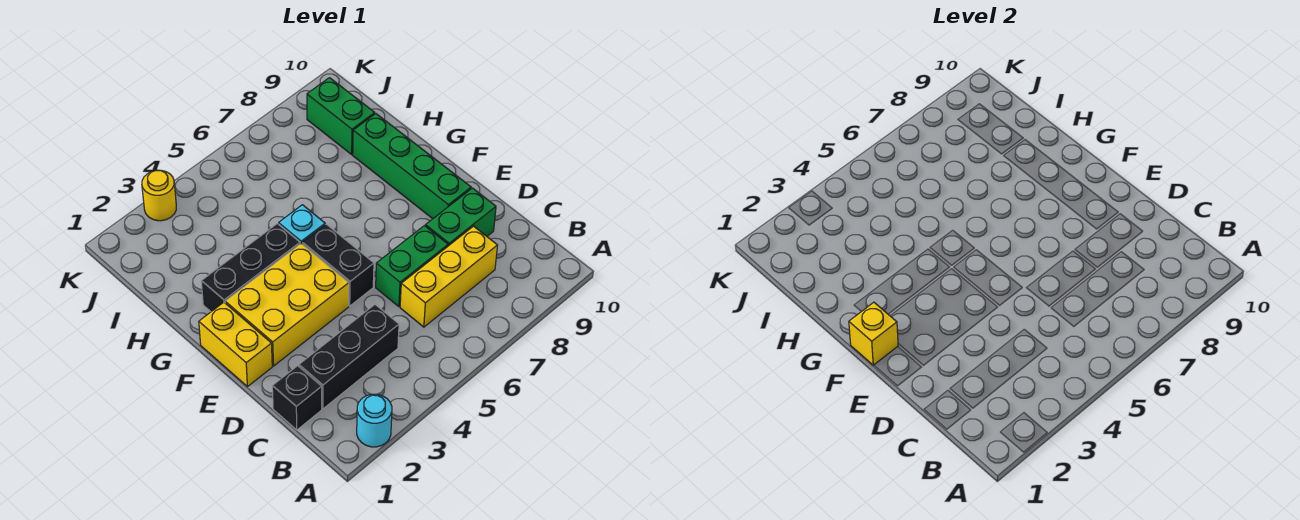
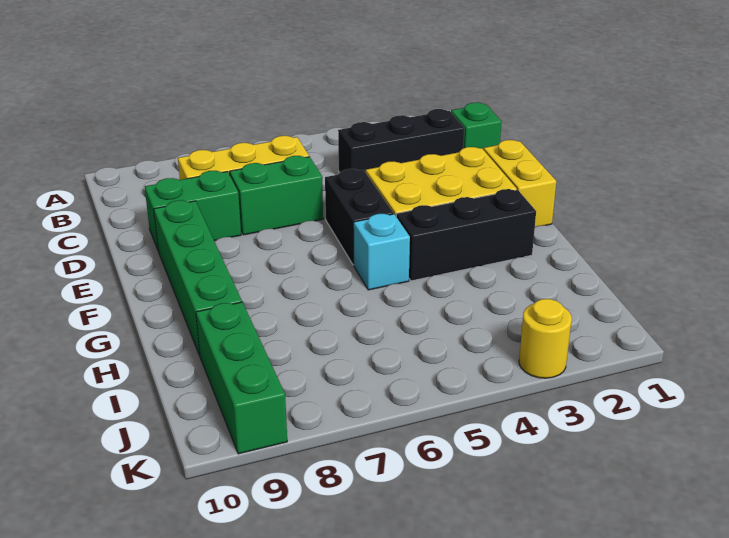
cyan 1x1 round brick [357,394,392,447] -> none
black 1x1 brick [272,366,322,430] -> green 1x1 brick [451,102,502,150]
yellow 1x1 brick [849,302,898,365] -> none
green 1x2 brick [307,78,375,154] -> green 1x3 brick [196,302,287,454]

